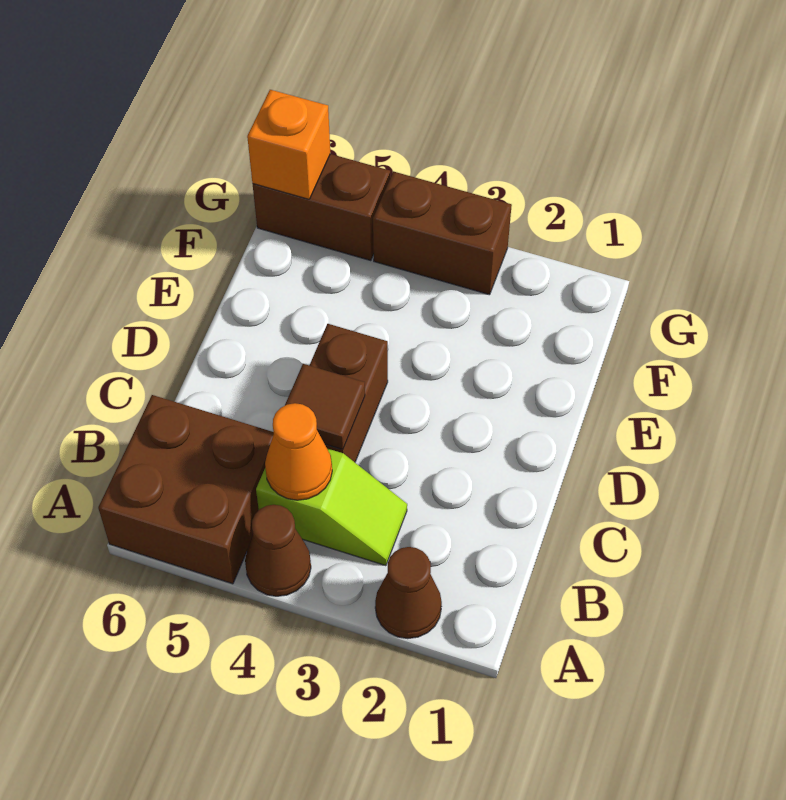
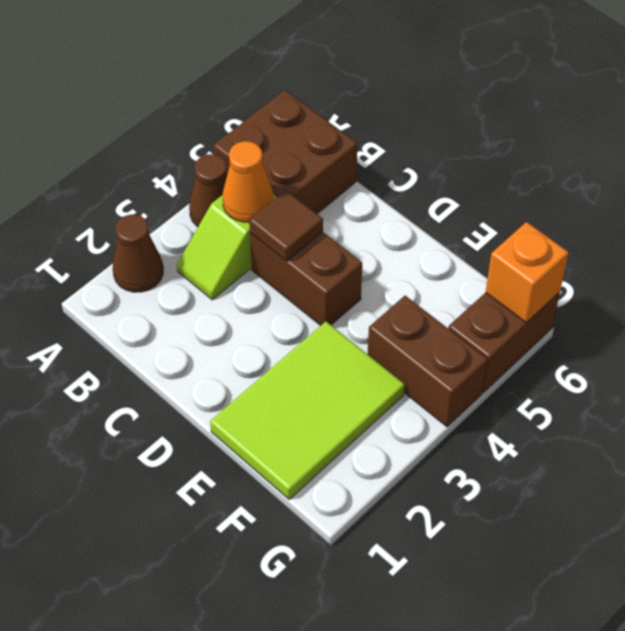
none -> lime 2x3 tile [210,322,405,499]
brown 1x2 brick [373,171,512,295] -> brown 1x2 brick turned to [368,296,487,427]

